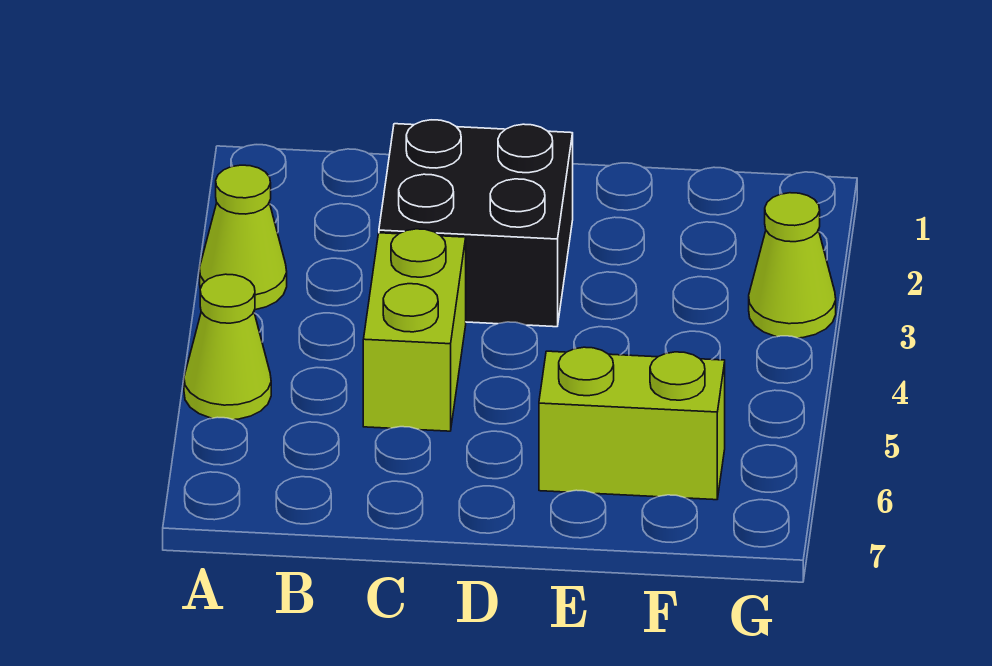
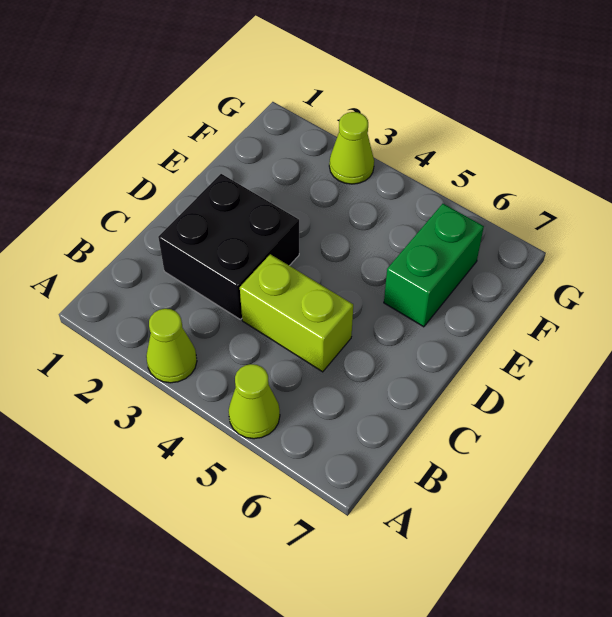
lime 1x2 brick [539,347,725,500] -> green 1x2 brick [384,204,484,327]

